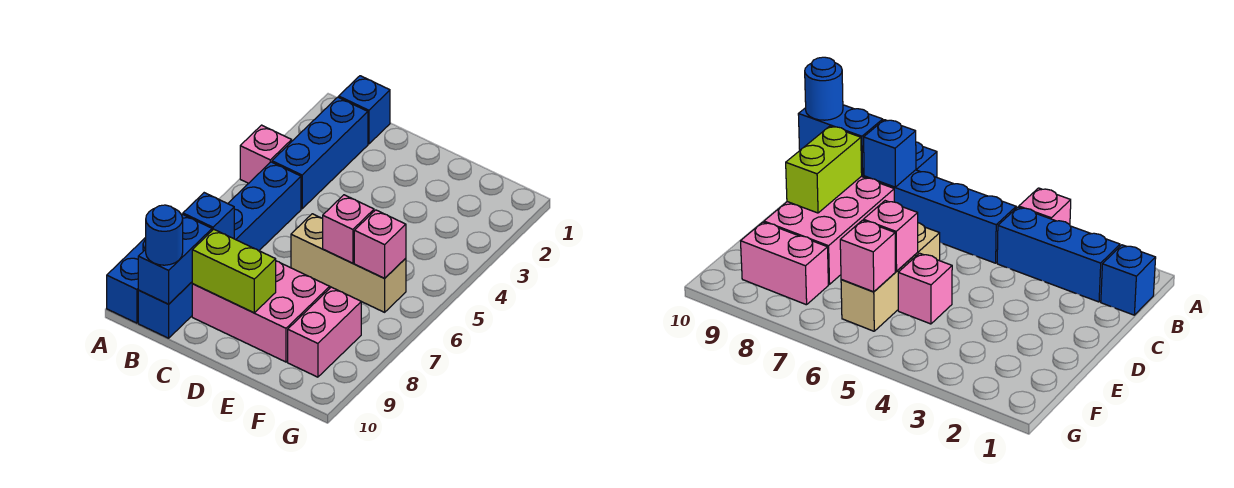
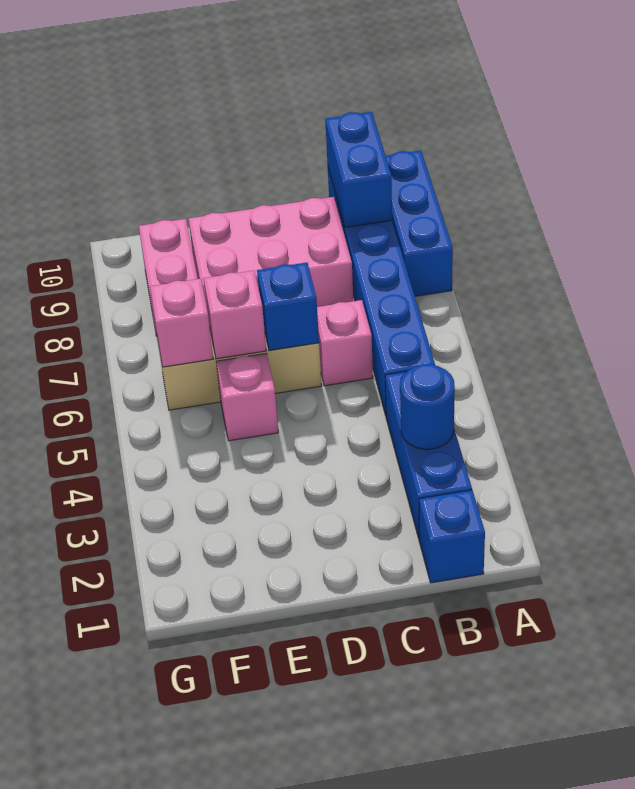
pink 1x1 brick [240,125,292,183] -> pink 1x1 brick moved to [317,300,373,386]
blue 1x1 brick [183,193,234,239] -> blue 1x1 brick moved to [257,263,319,351]
blue 1x1 round brick [146,205,183,265] -> blue 1x1 round brick moved to [400,364,455,449]
lime 1x2 brick [192,229,276,313] -> none

